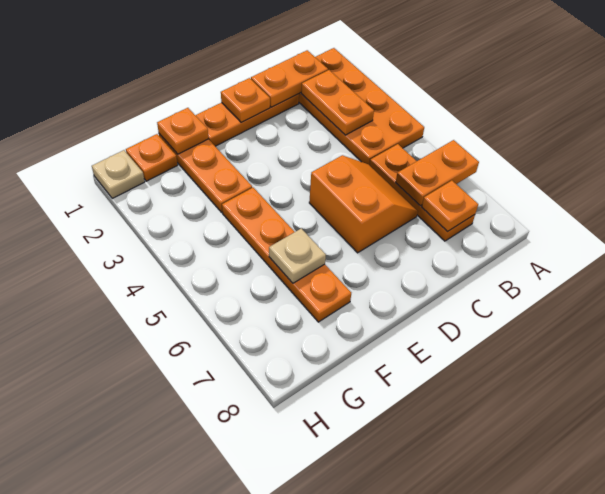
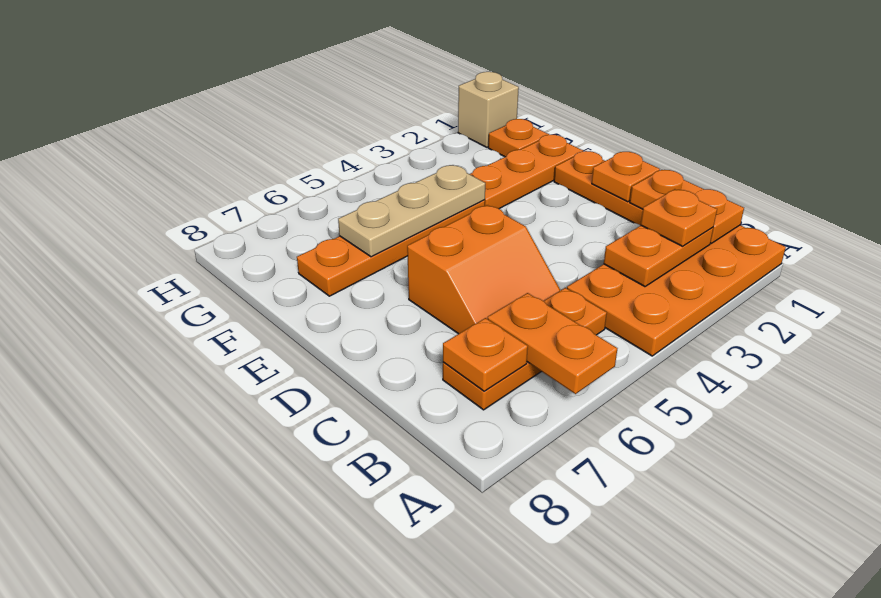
orange 1x1 plate [157,108,209,154] -> orange 1x1 plate moved to [641,189,717,246]
tan 1x1 plate [269,228,326,283] -> tan 1x3 plate [338,165,485,257]
tan 1x1 plate [92,150,145,198] -> tan 1x1 brick [458,72,519,147]

